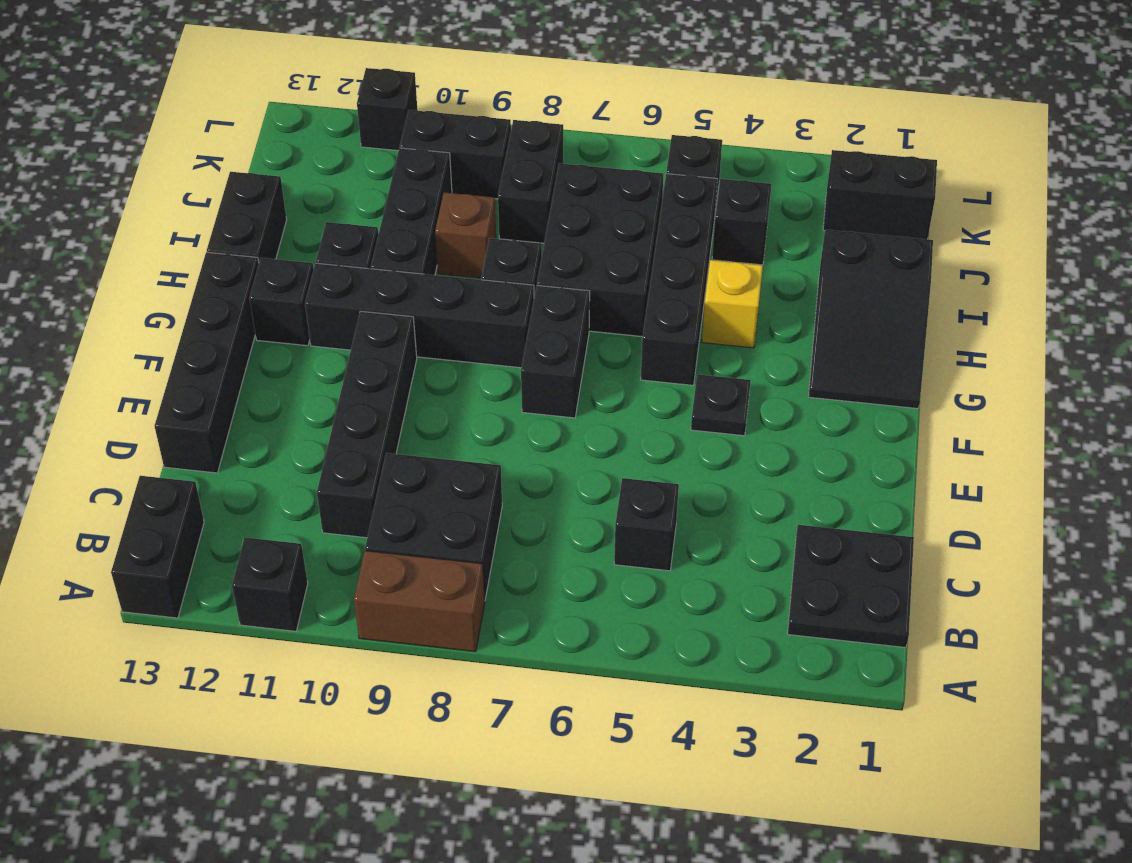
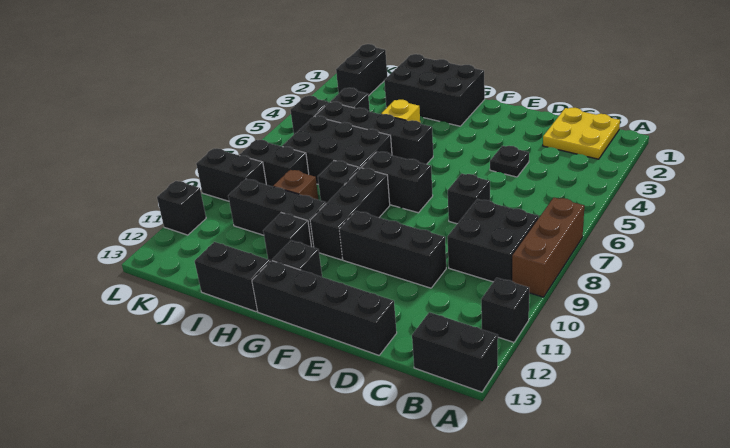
brown 1x2 brick [354,551,485,652] -> brown 1x3 brick [512,198,584,297]
black 2x2 plate [788,525,914,648] -> yellow 2x2 plate [543,108,620,159]
black 1x1 brick [614,478,679,571] -> black 1x1 brick moved to [448,174,490,224]
black 1x4 brick [317,311,417,538] -> black 1x3 brick [339,211,446,288]
black 1x1 plate [691,374,751,436] -> black 1x1 plate moved to [490,146,529,177]
black 2x3 slope [808,230,933,409] -> black 2x3 brick [384,54,485,126]
black 1x4 brick [305,263,534,368] -> black 1x3 brick [310,168,390,260]
black 1x2 brick [400,110,511,199] -> black 1x2 brick turned to [196,148,266,201]

